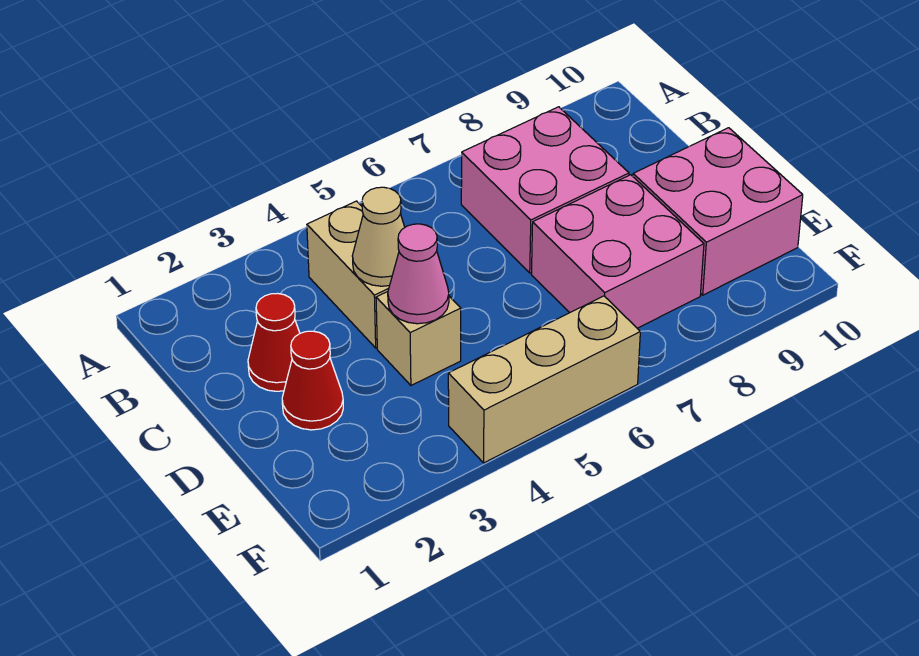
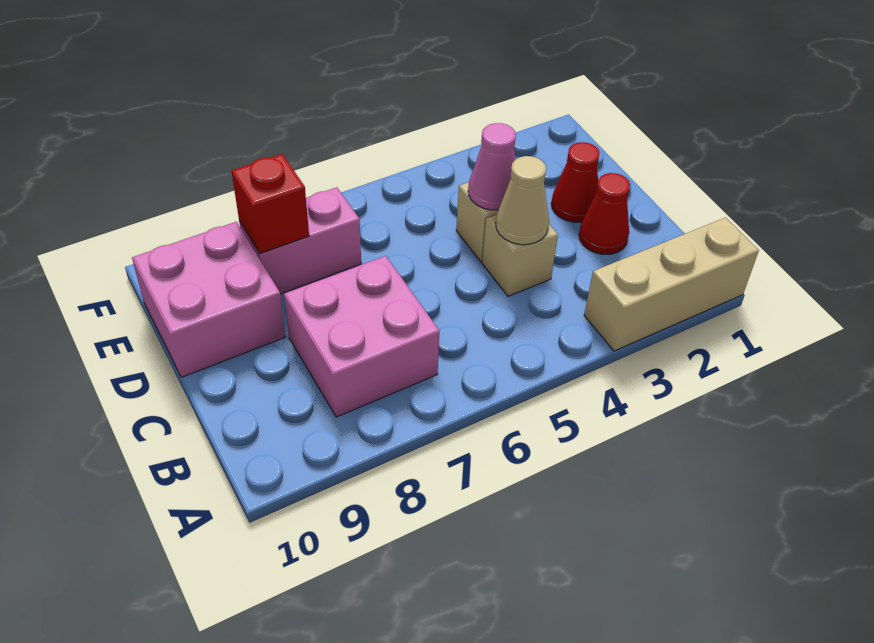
tan 1x2 brick [307,201,389,348] -> tan 1x1 brick [482,215,558,296]
pink 2x2 brick [531,175,704,328] -> pink 1x2 brick [239,187,361,294]
none -> red 1x1 brick [232,154,309,254]
tan 1x3 brick [448,296,640,463] -> tan 1x3 brick moved to [584,218,759,351]

